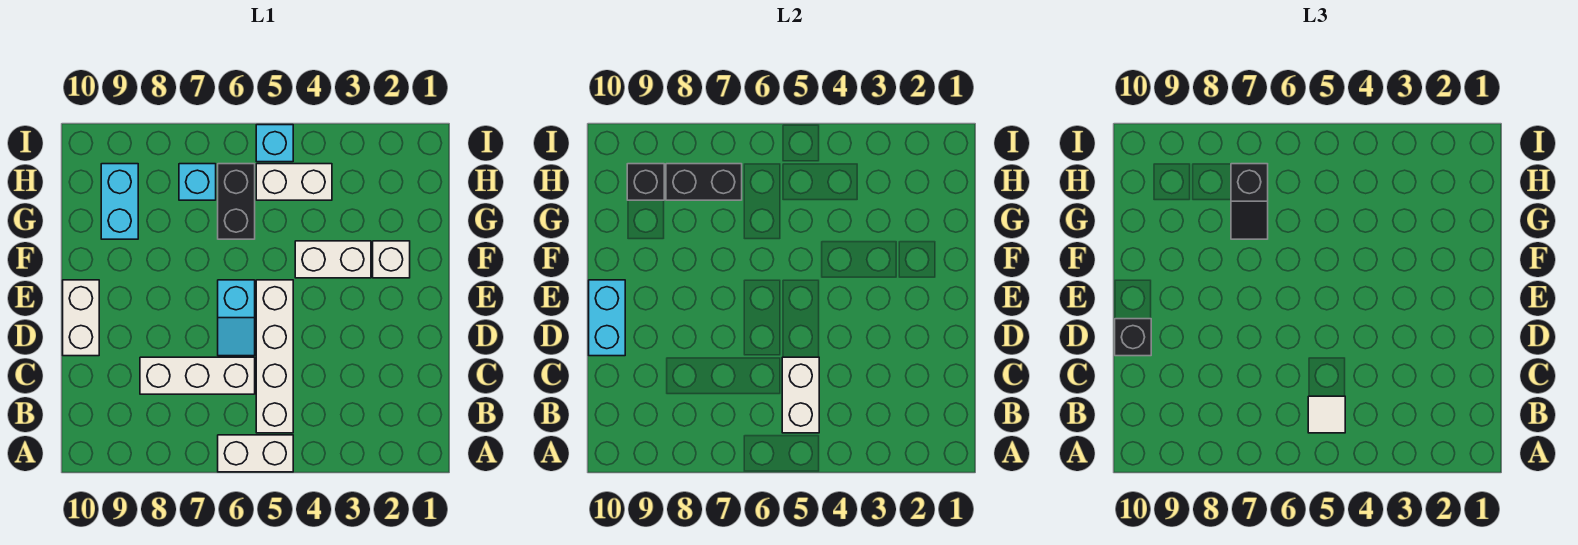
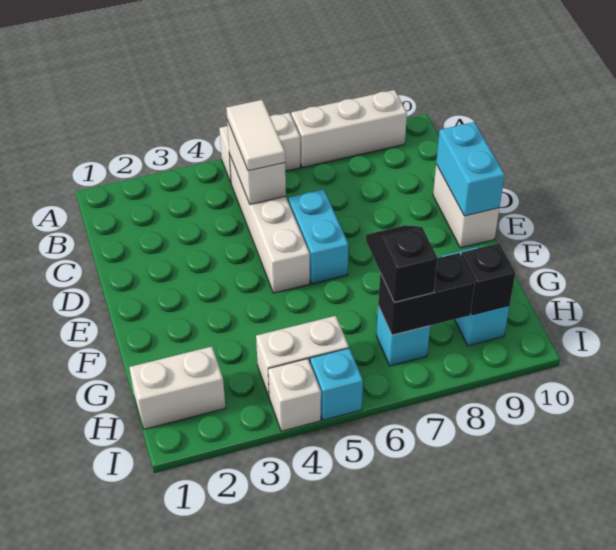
white 1x1 tile [1308,396,1345,433] -> white 1x2 tile [226,100,285,171]
white 1x3 brick [140,357,255,394] -> white 1x3 brick moved to [291,90,407,167]
cyan 1x2 slope [218,280,255,356] -> cyan 1x2 brick [288,189,349,284]
black 1x1 brick [1115,319,1151,356] -> none
white 1x1 brick [373,241,410,278] -> white 1x1 brick moved to [268,359,321,431]
white 1x2 brick [295,241,371,278] -> white 1x2 brick moved to [129,347,226,429]
black 1x2 brick [218,164,255,239] -> none

